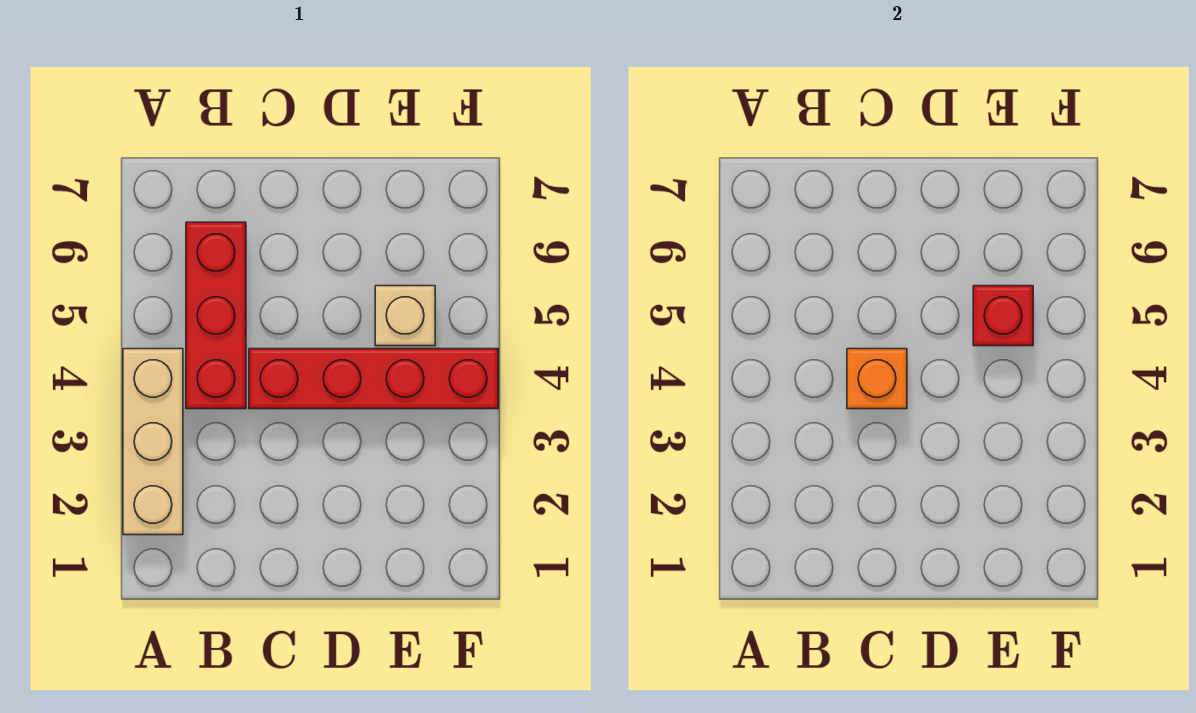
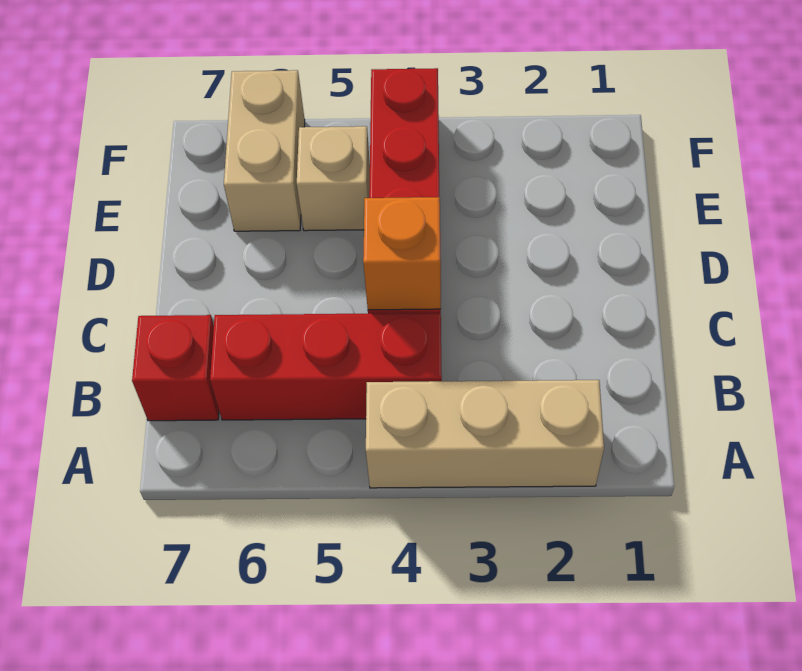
red 1x1 brick [973,286,1033,346] -> red 1x1 brick moved to [132,315,219,421]
none -> tan 1x2 brick [224,70,305,231]

